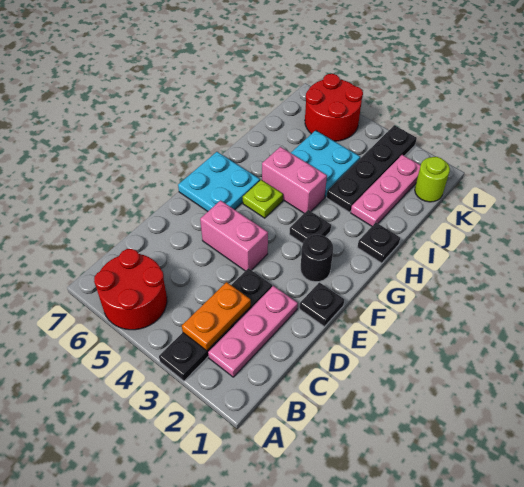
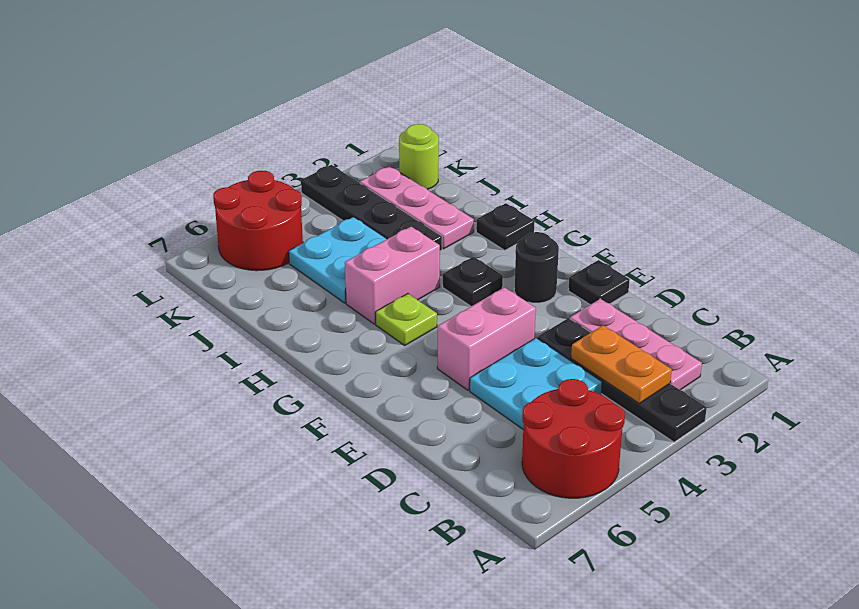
cyan 2x2 plate [178,152,260,211] -> cyan 2x2 plate moved to [470,338,602,429]

